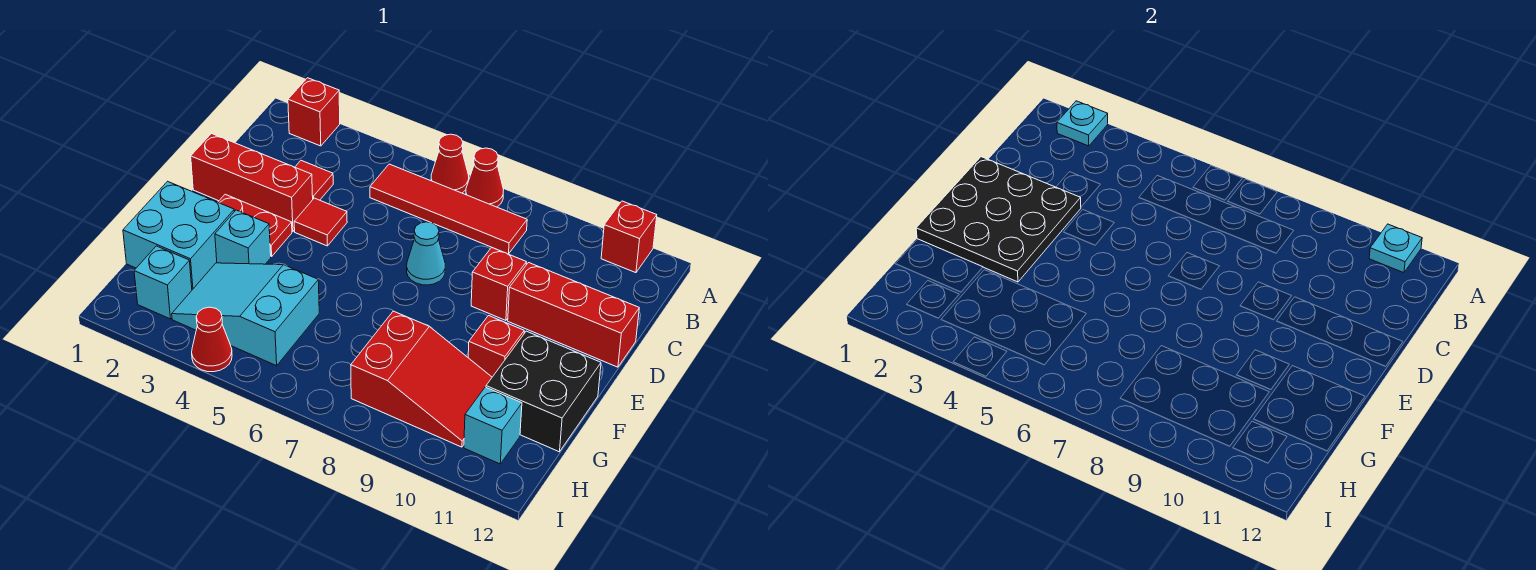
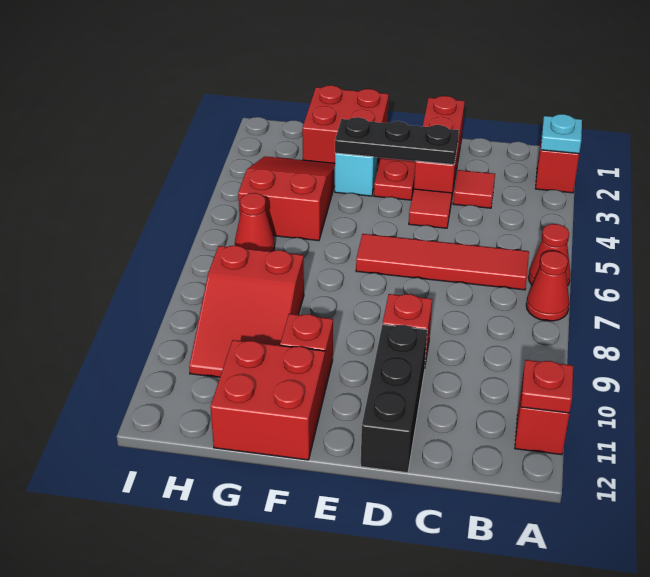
cyan 1x1 plate [1369,224,1422,273] -> red 1x1 plate [521,360,573,413]
red 1x4 tile [370,164,527,254] -> red 1x4 tile turned to [356,234,529,290]
black 3x3 plate [916,157,1081,282] -> black 1x3 plate [335,117,459,165]
cyan 1x1 cone [407,222,445,285] -> none
red 1x3 brick [508,263,639,367] -> black 1x3 brick [361,325,427,473]
cyan 2x2 brick [123,181,234,290] -> red 2x2 brick [302,85,389,170]
black 2x2 brick [486,331,601,452] -> red 2x2 brick [210,340,325,460]
cyan 2x3 slope [172,263,319,366] -> red 2x3 slope [238,156,335,241]
cyan 1x1 brick [134,246,192,319] -> none
cyan 1x1 brick [464,387,522,464] -> none
red 1x1 cone [192,307,232,372] -> red 1x1 cone moved to [235,193,275,252]

